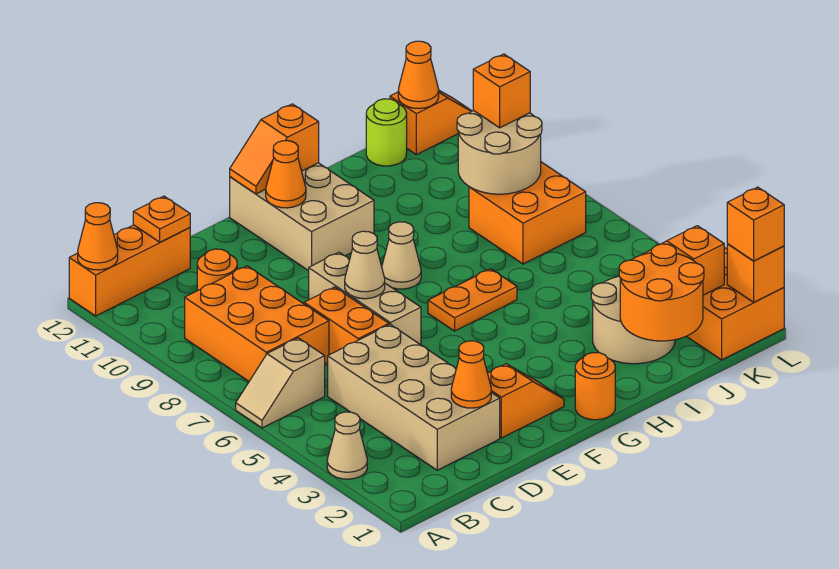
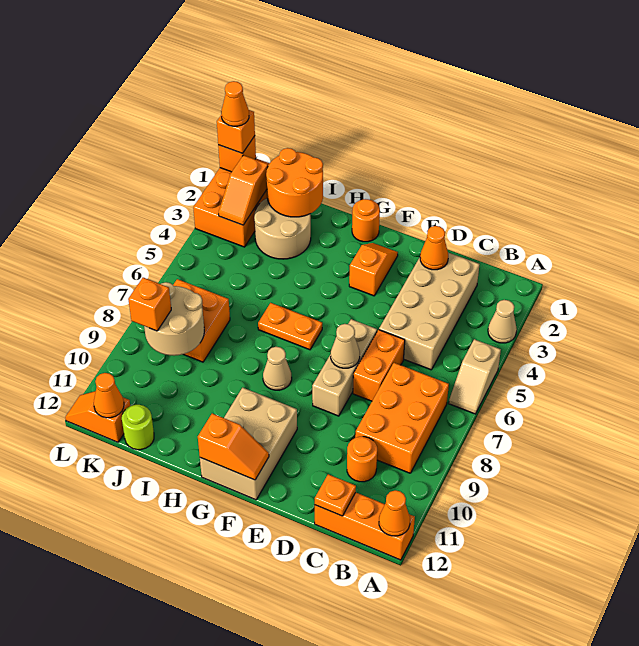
tan 1x2 slope [236,338,325,428] -> tan 1x2 slope turned to [449,339,501,414]
orange 1x2 slope [488,364,564,438] -> orange 1x2 slope turned to [349,243,398,296]
orange 1x1 cone [266,141,306,208] -> orange 1x1 cone moved to [221,81,249,126]

